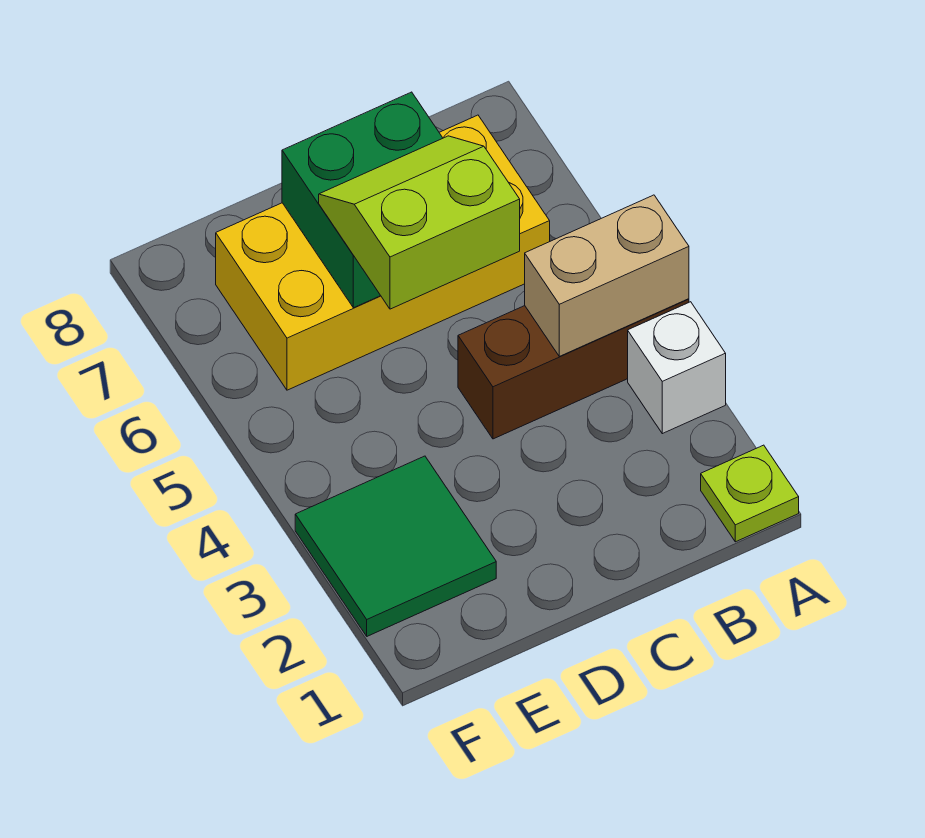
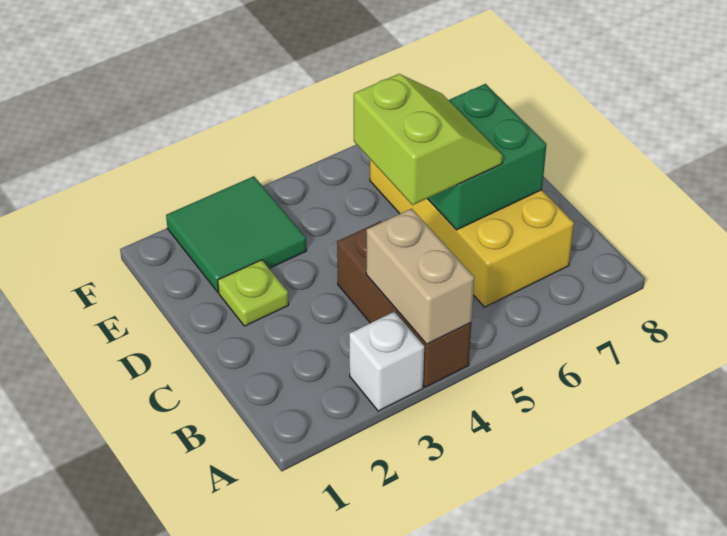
lime 1x1 plate [701,445,799,542] -> lime 1x1 plate moved to [218,260,289,326]

